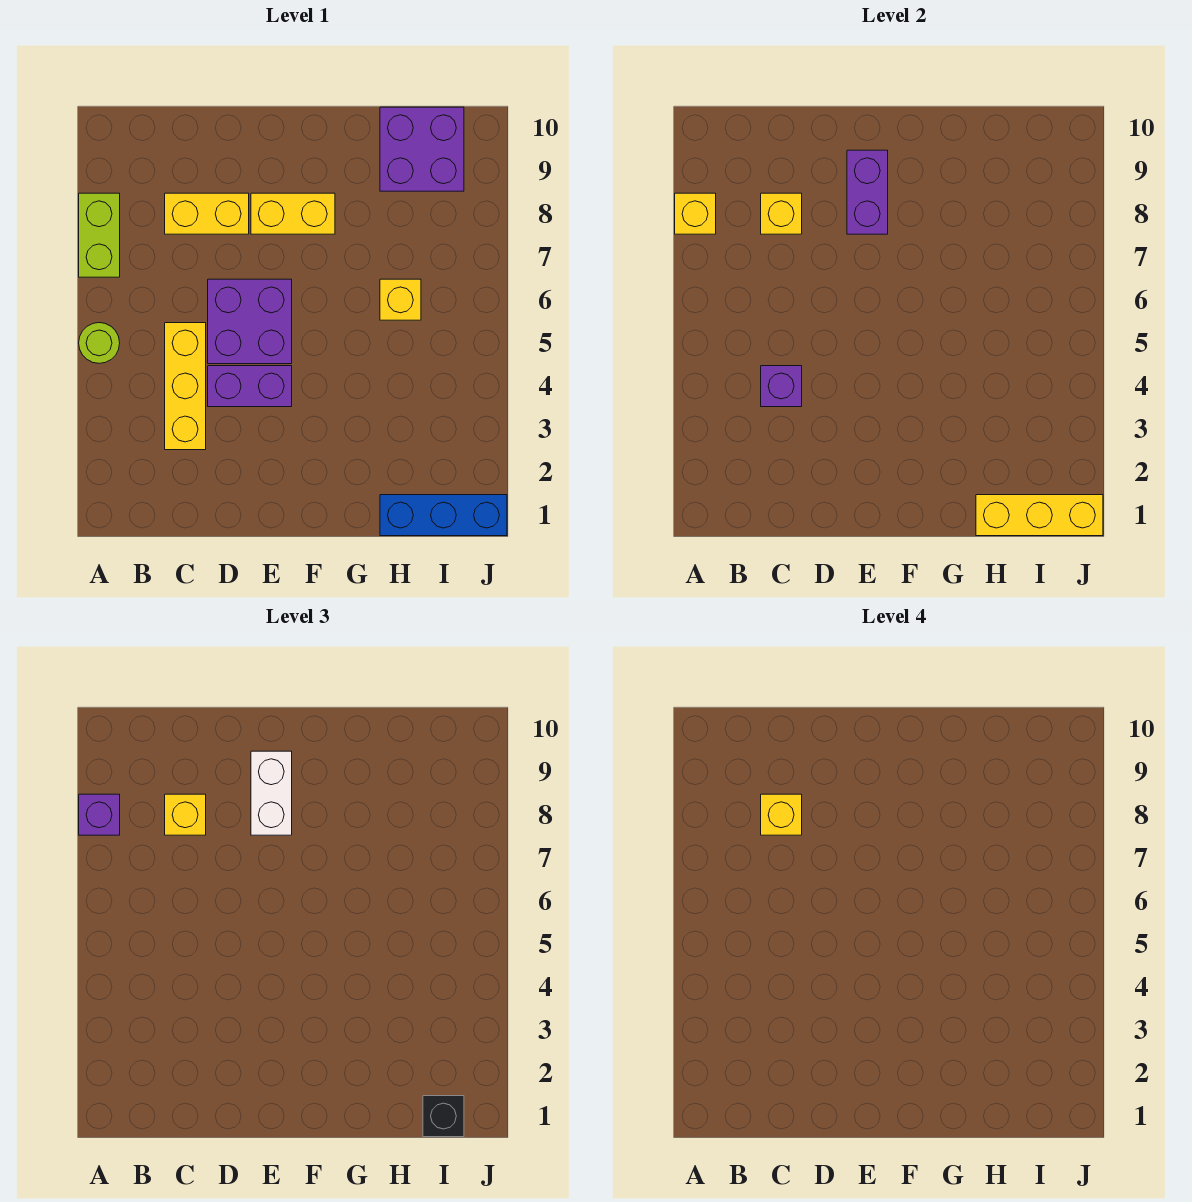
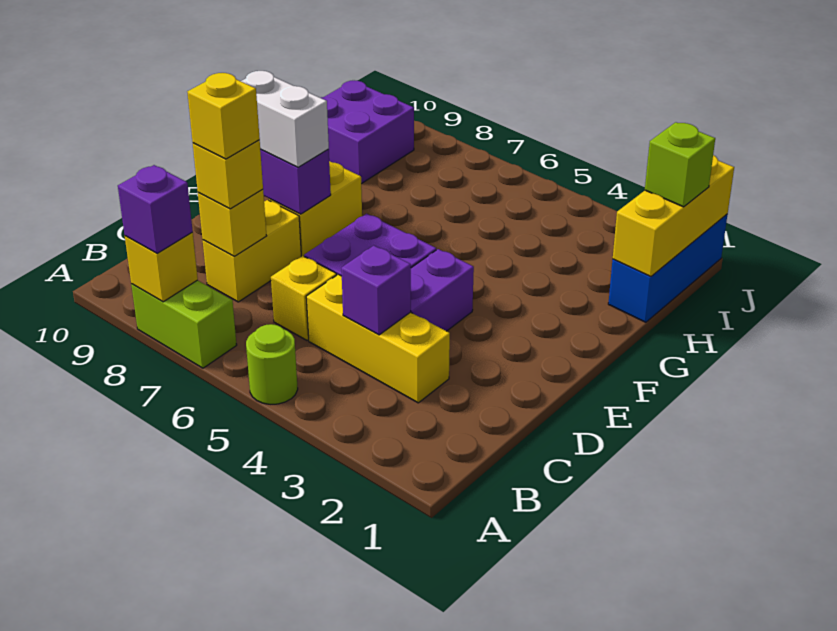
yellow 1x1 brick [380,279,421,320] -> yellow 1x1 brick moved to [271,256,337,340]
black 1x1 brick [423,1096,464,1137] -> lime 1x1 brick [645,122,715,207]

